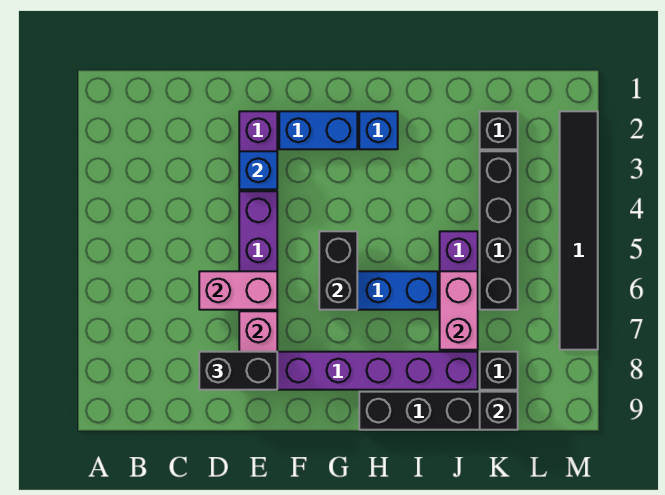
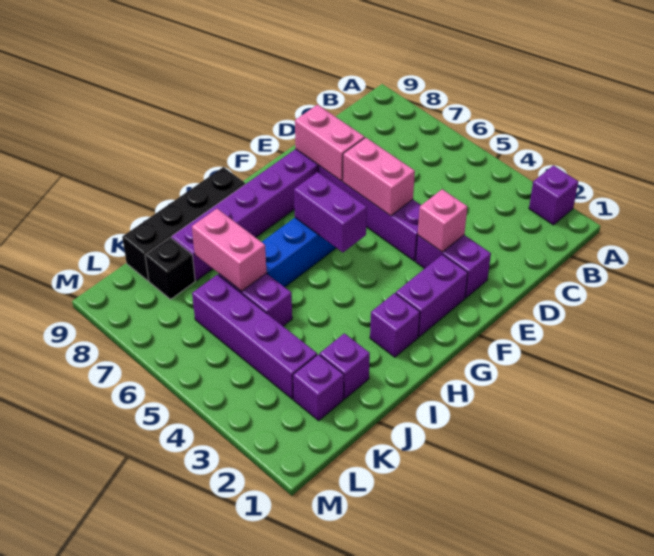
none -> purple 1x1 brick [529,165,578,225]
pink 1x2 brick [199,271,277,310] -> pink 1x2 brick turned to [343,137,415,216]
black 1x2 brick [199,352,277,390] -> none
blue 1x1 brick [239,151,277,189] -> pink 1x1 brick [418,189,467,252]
blue 1x2 brick [279,111,357,149] -> purple 1x2 brick [396,255,468,337]
black 1x2 brick [319,231,357,310] -> purple 1x2 brick [294,172,367,252]
blue 1x1 brick [359,111,398,149] -> purple 1x1 brick [370,293,420,357]
none -> purple 1x1 brick [320,333,370,399]
black 1x1 brick [480,111,518,149] -> purple 1x1 brick [293,354,344,421]
black 1x4 brick [480,151,518,310] -> purple 1x4 brick [192,275,317,399]
black 1x1 brick [480,392,518,430] -> none
black 1x6 tile [560,111,598,350] -> none

